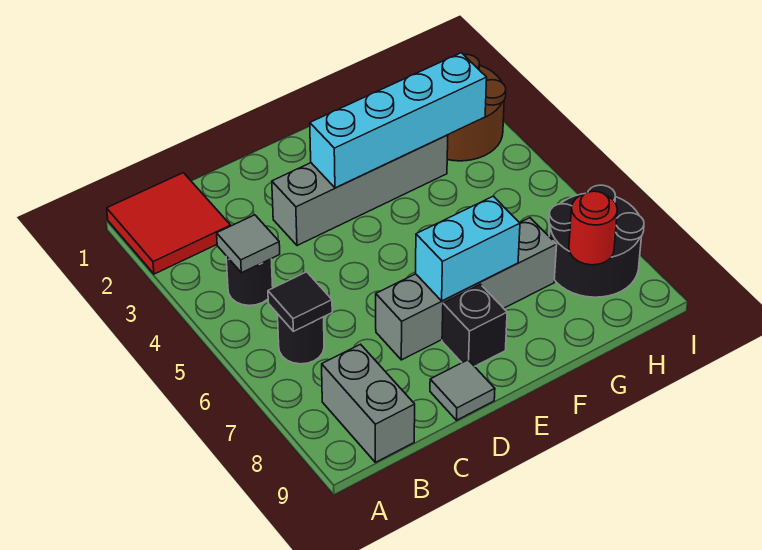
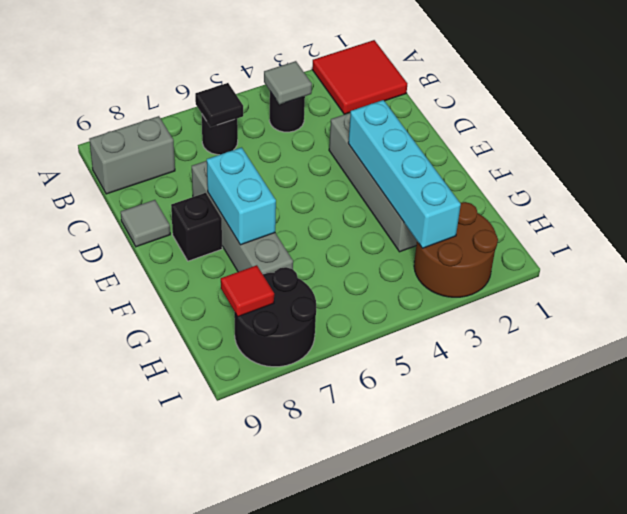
red 1x1 round brick [569,191,617,265] -> red 1x1 tile [221,265,274,317]

